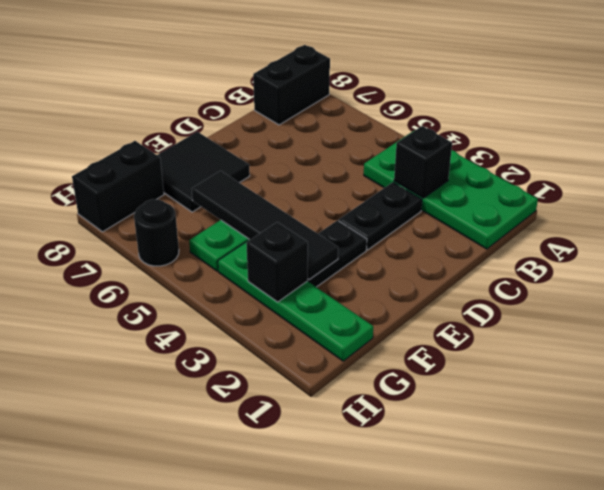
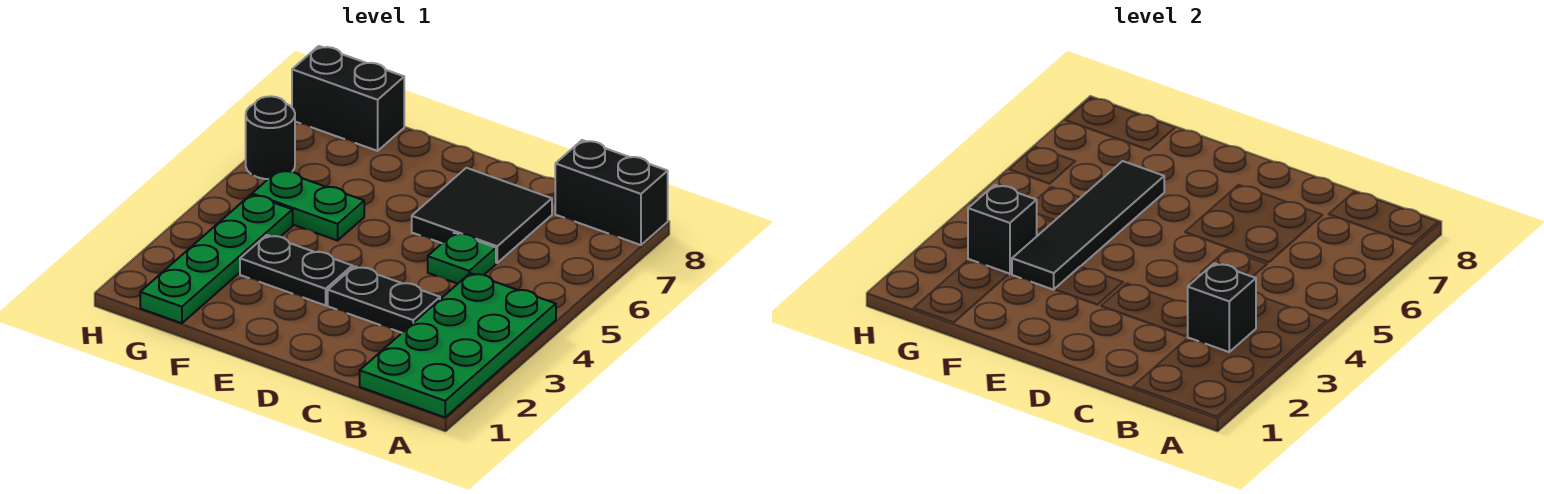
none -> green 1x1 plate [428,233,496,283]
black 2x2 tile [158,132,250,212] -> black 2x2 tile moved to [412,168,552,263]

